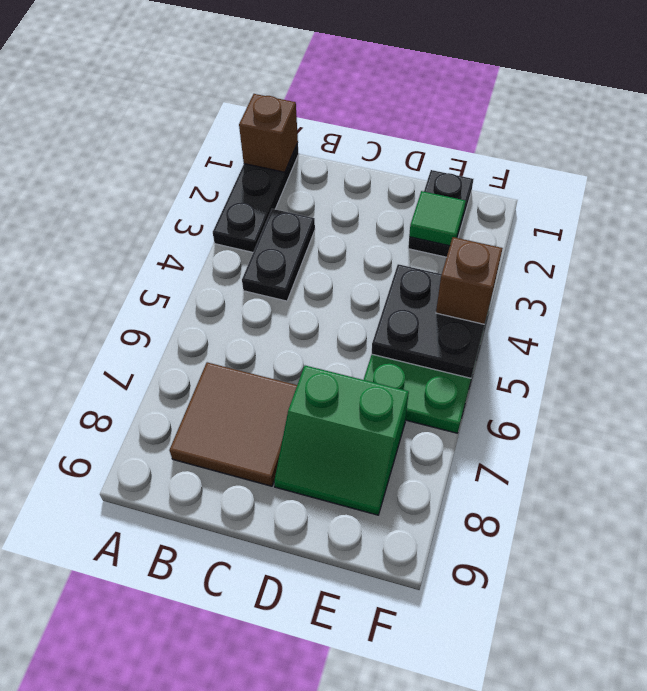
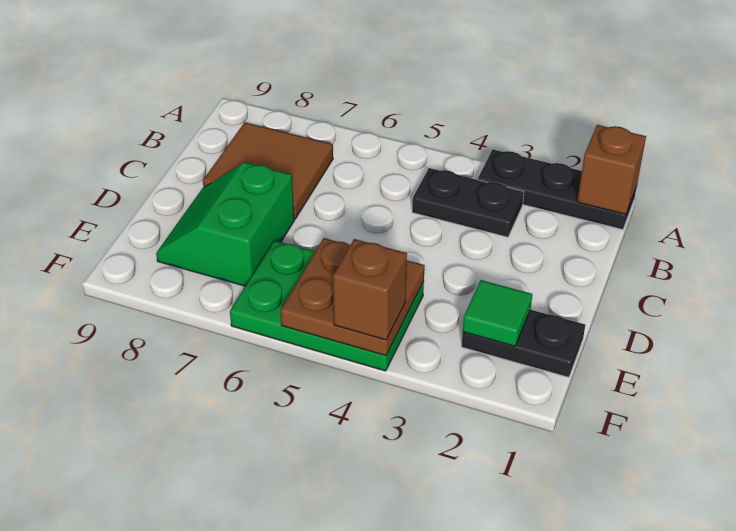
black 2x2 plate [372,264,492,378] -> brown 2x2 plate [281,238,425,356]

